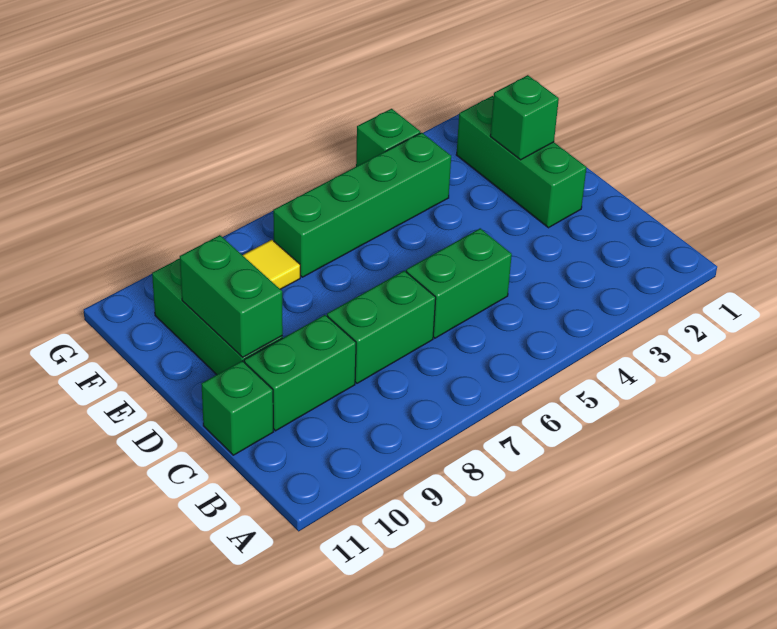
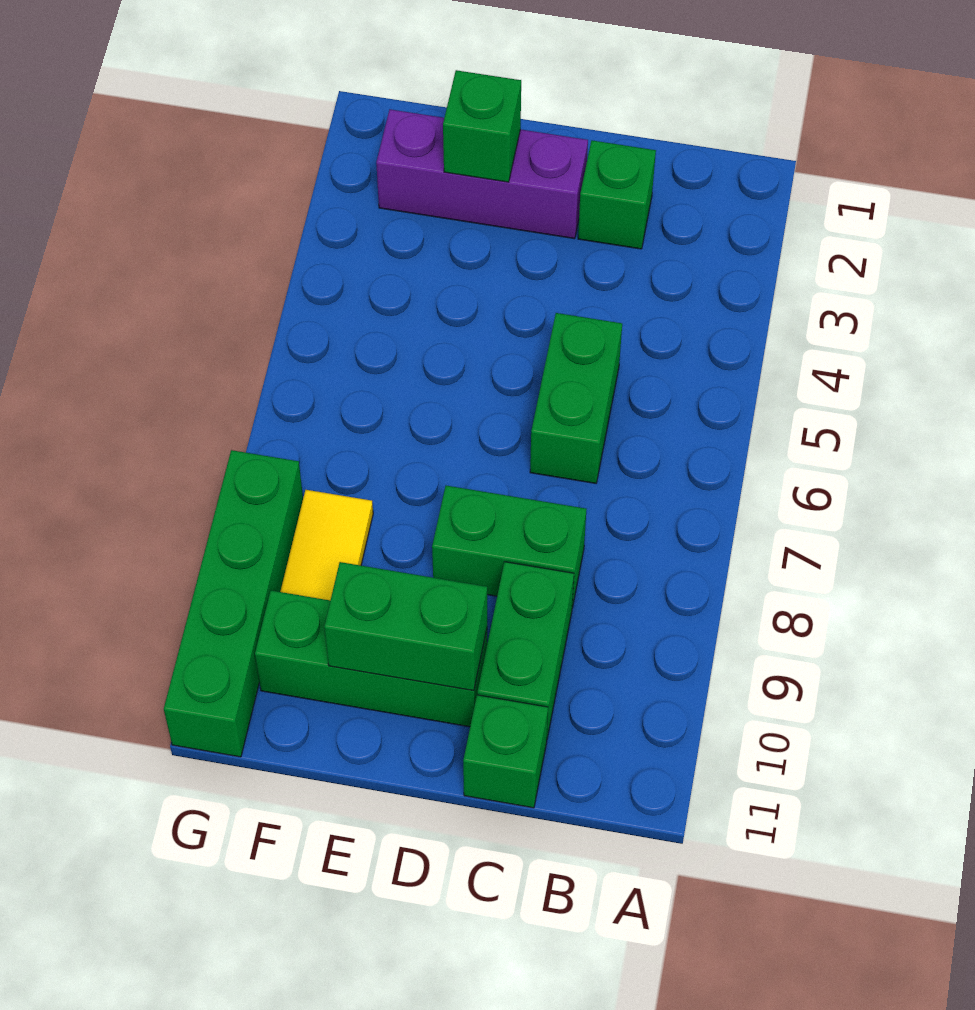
green 1x2 brick [327,271,436,383] -> green 1x2 brick turned to [432,486,586,608]
green 1x3 brick [456,96,587,228] -> purple 1x3 brick [376,109,588,239]
green 1x4 brick [273,133,451,277] -> green 1x4 brick moved to [164,450,303,757]
green 1x1 brick [356,109,420,166] -> green 1x1 brick moved to [578,140,656,249]

